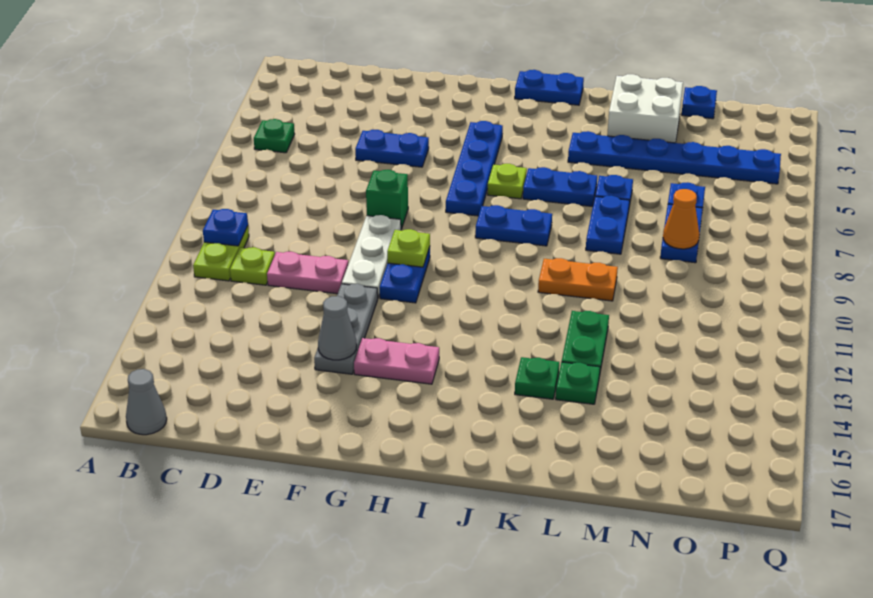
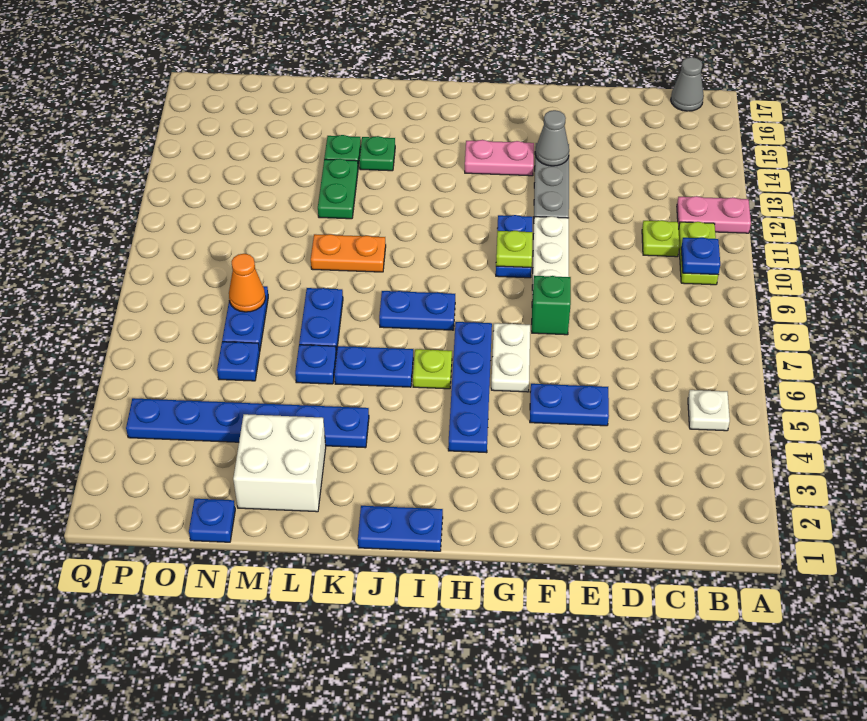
green 1x1 plate [254,119,295,153] -> white 1x1 plate [688,390,730,431]
pink 1x2 plate [267,252,348,294] -> pink 1x2 plate moved to [677,196,751,233]
none -> white 1x2 plate [491,323,530,392]

